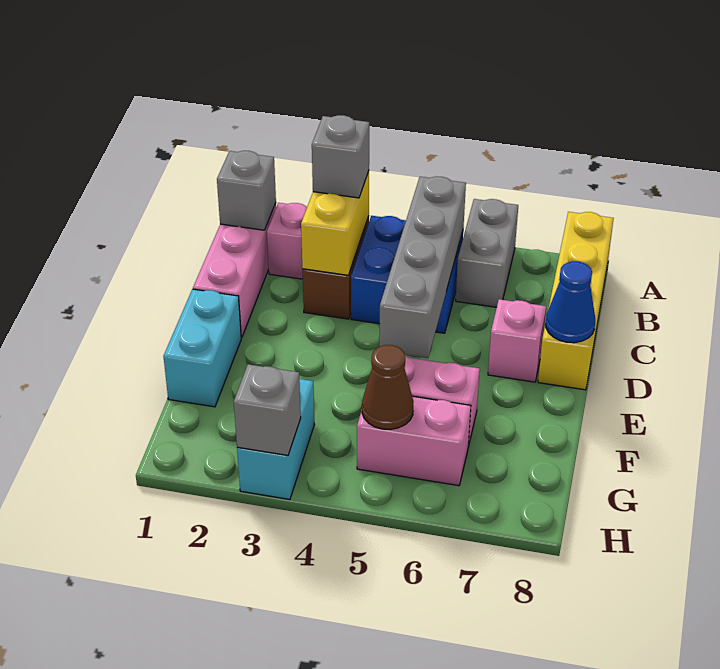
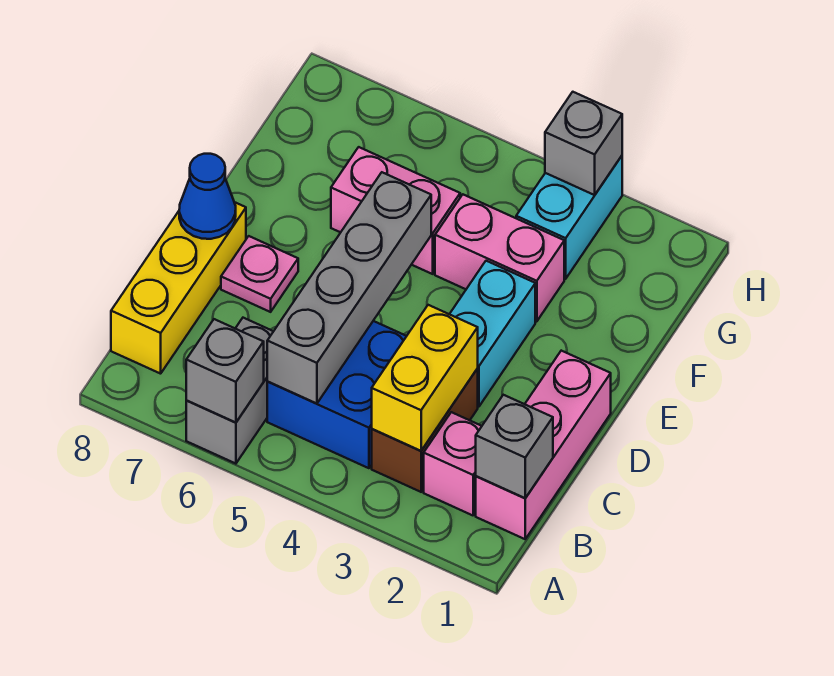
yellow 1x4 brick [538,212,614,390] -> yellow 1x3 brick [111,202,246,374]
grey 1x1 brick [312,115,369,198] -> grey 1x1 brick moved to [186,319,264,422]
pink 1x1 brick [488,299,546,382] -> pink 1x1 plate [221,236,298,312]
cyan 1x2 brick [163,289,241,407] -> cyan 1x2 brick moved to [450,261,535,407]
pink 1x2 brick [357,396,471,486] -> pink 1x2 brick moved to [435,195,564,321]
brown 1x1 cone [362,345,414,429] -> none

